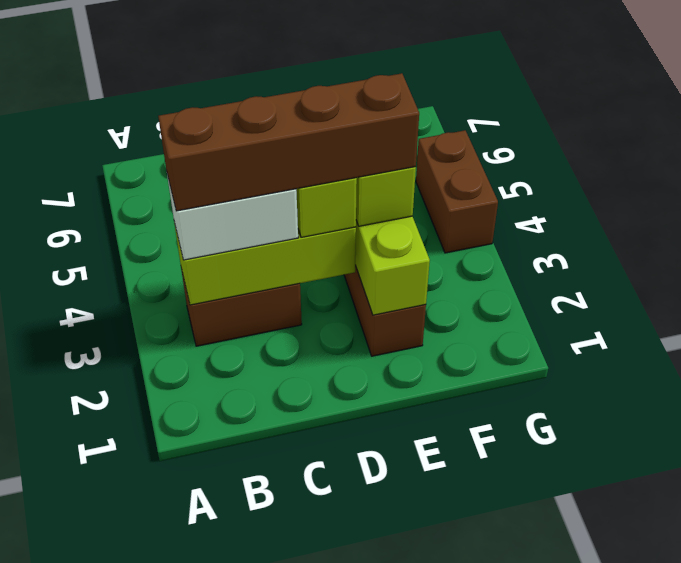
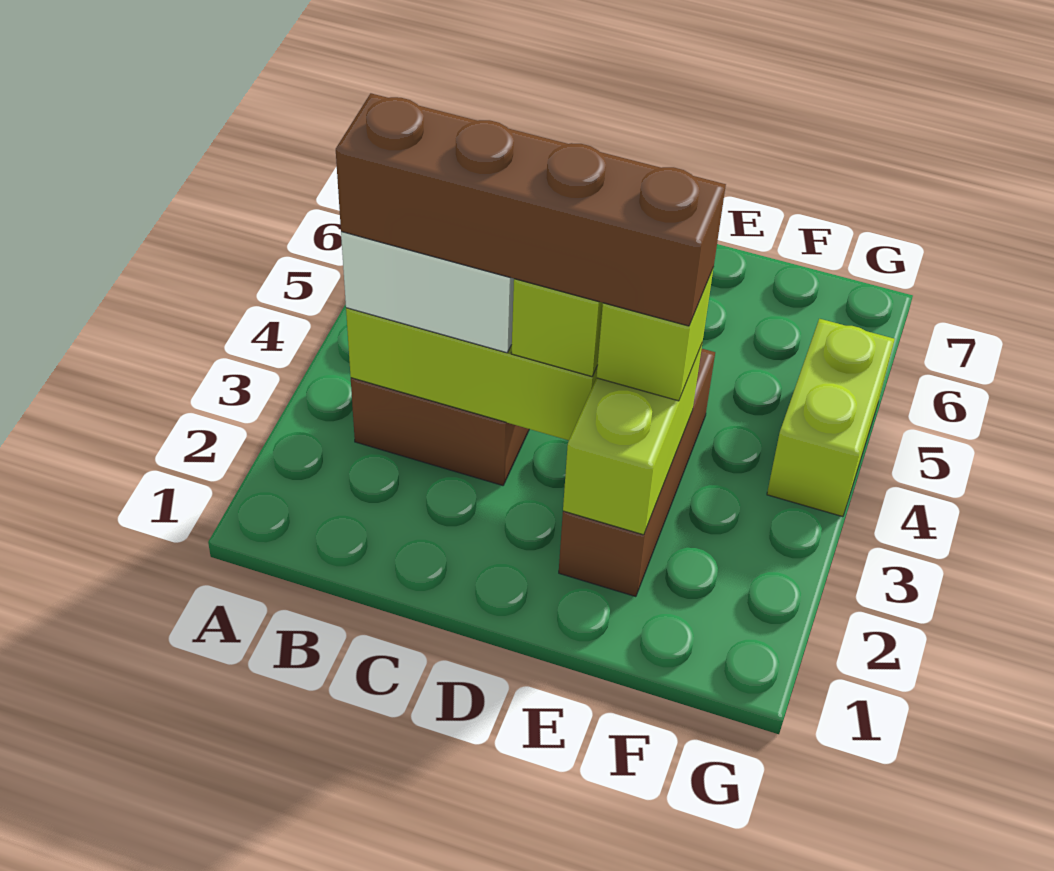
brown 1x2 brick [416,130,498,253] -> lime 1x2 brick [767,319,895,517]

